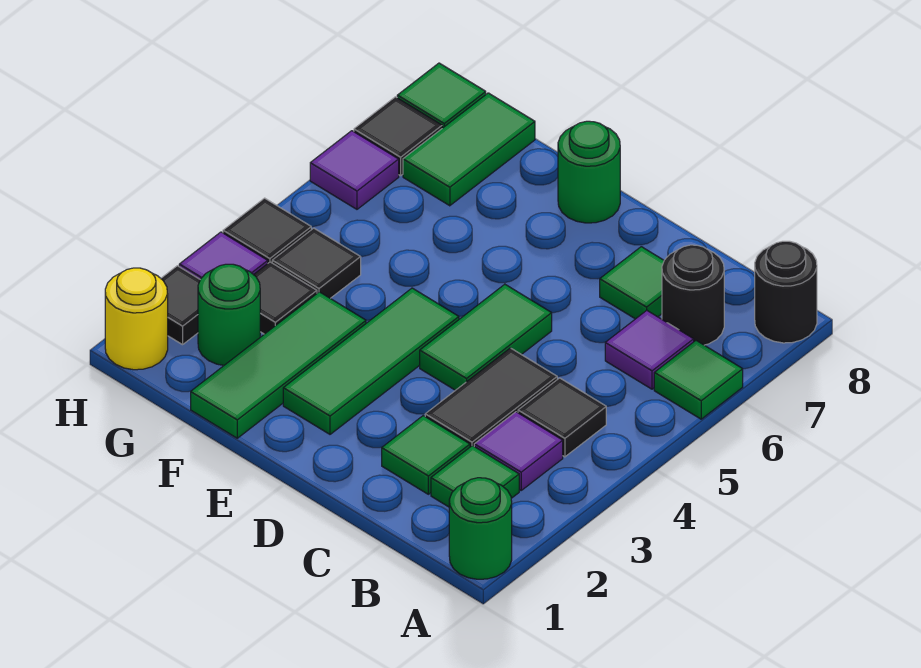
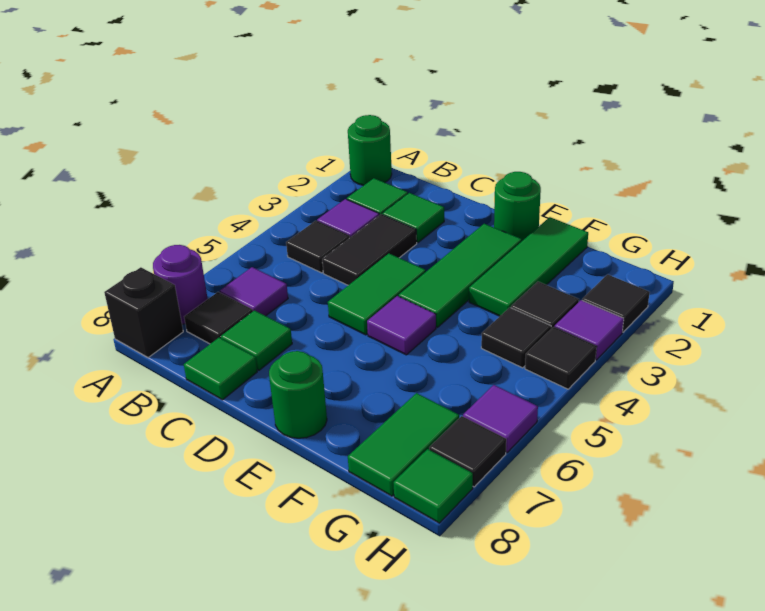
green 1x1 tile [654,341,743,419] -> green 1x1 tile moved to [184,338,257,400]
none -> purple 1x1 round brick [153,245,208,324]
black 1x1 round brick [755,241,817,343] -> black 1x1 brick [104,267,183,358]
black 1x1 round brick [662,245,724,345] -> black 1x1 tile [184,292,253,344]
none -> purple 1x1 tile [367,296,436,355]
green 1x1 round brick [198,264,260,365] -> green 1x1 round brick moved to [494,172,541,241]
yellow 1x1 round brick [105,268,168,370] -> none

